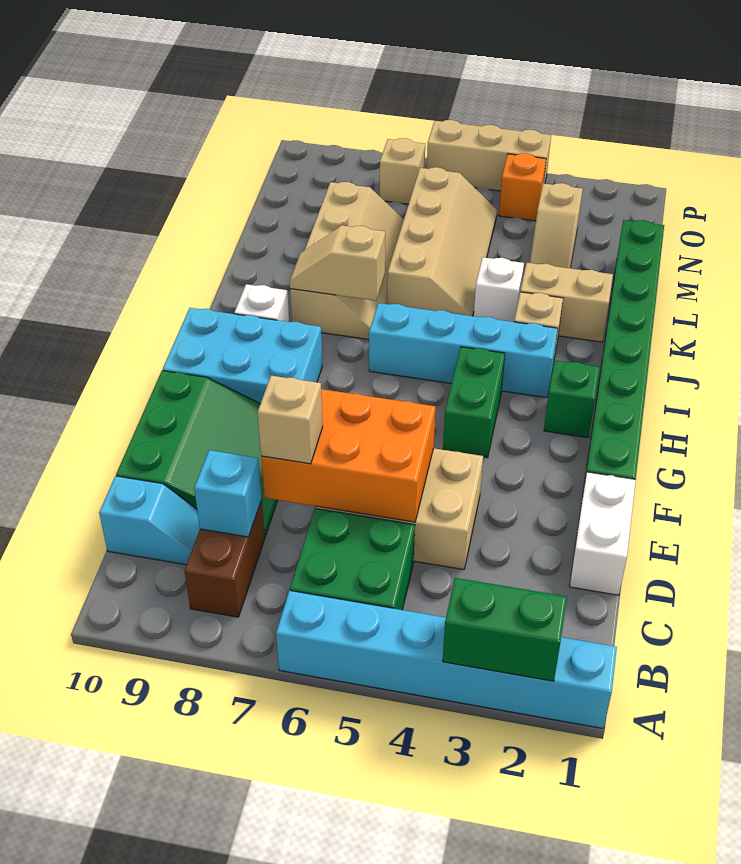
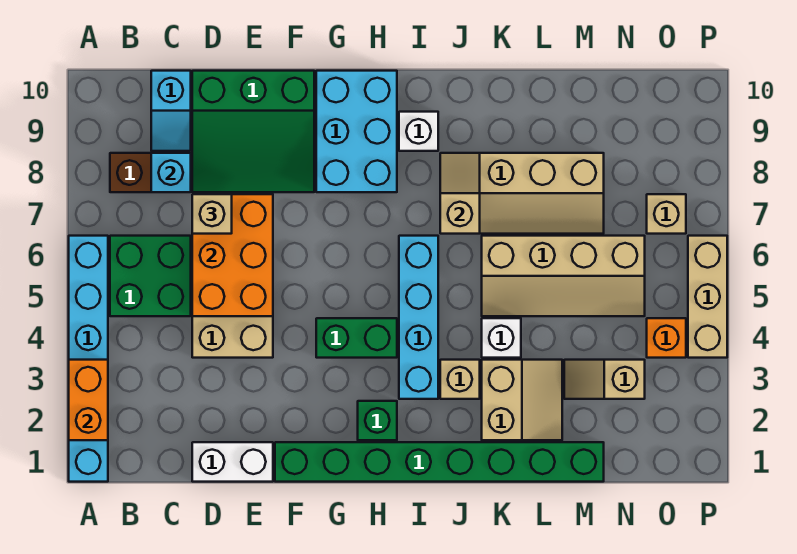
green 1x2 brick [443,578,567,681] -> orange 1x2 brick [69,360,108,440]

